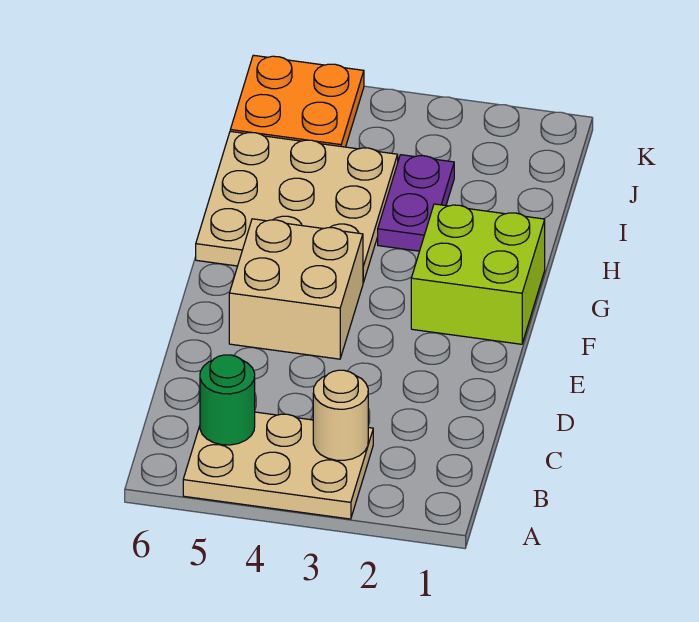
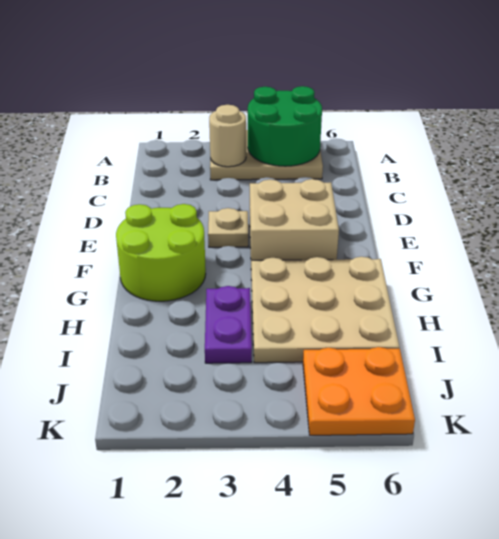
green 1x1 round brick [200,355,255,445] -> green 2x2 round brick [248,86,322,166]
none -> tan 1x1 plate [208,208,248,247]
lime 2x2 brick [411,204,545,344] -> lime 2x2 round brick [116,204,206,301]

